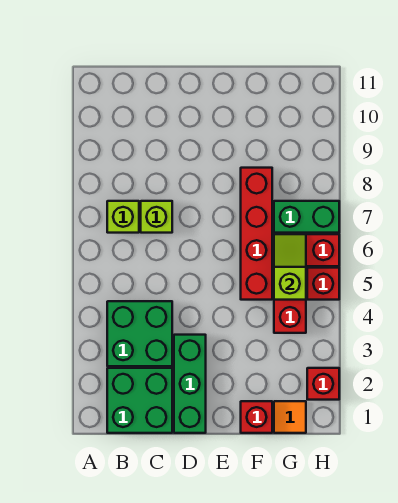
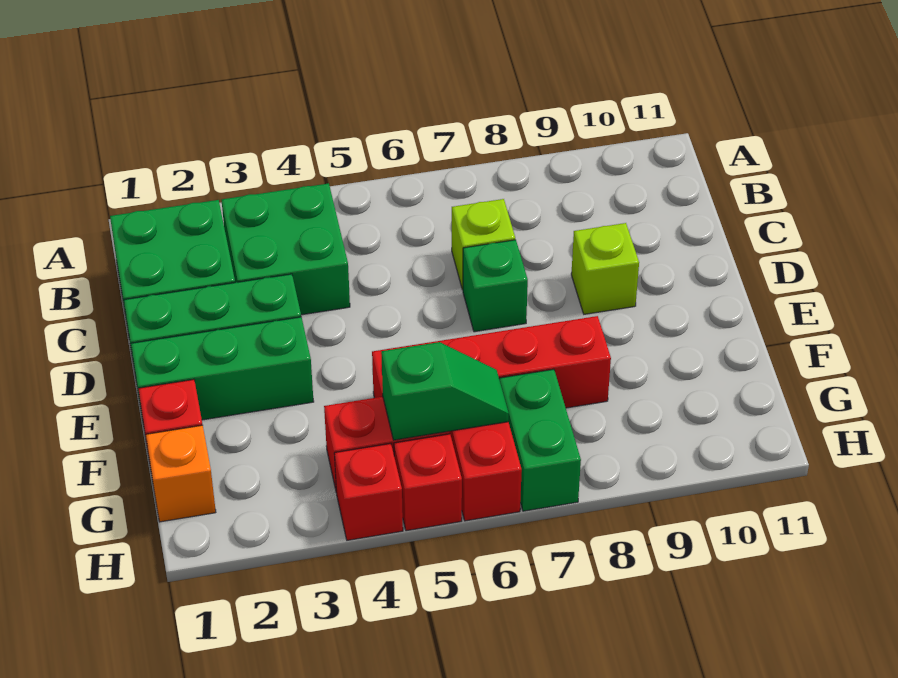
lime 1x1 brick [107,201,139,233] -> lime 1x1 brick moved to [571,223,639,314]
none -> green 1x1 brick [463,240,528,332]
none -> green 1x3 brick [131,317,314,420]
orange 1x1 tile [274,401,306,433] -> orange 1x1 brick [146,425,216,522]
lime 1x2 slope [274,234,306,300] -> green 1x2 slope [381,342,509,440]
red 1x1 brick [307,368,339,400] -> red 1x1 brick moved to [334,444,403,540]

